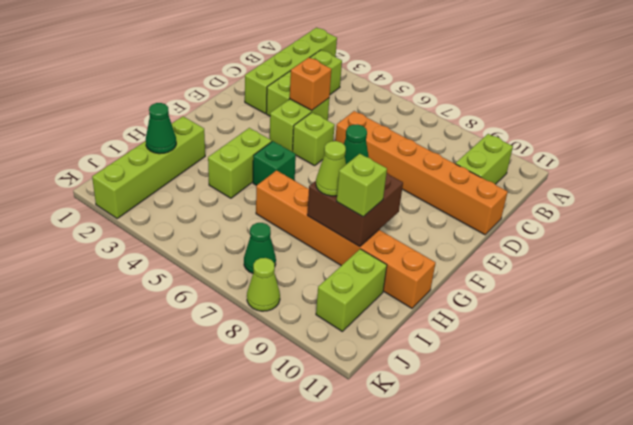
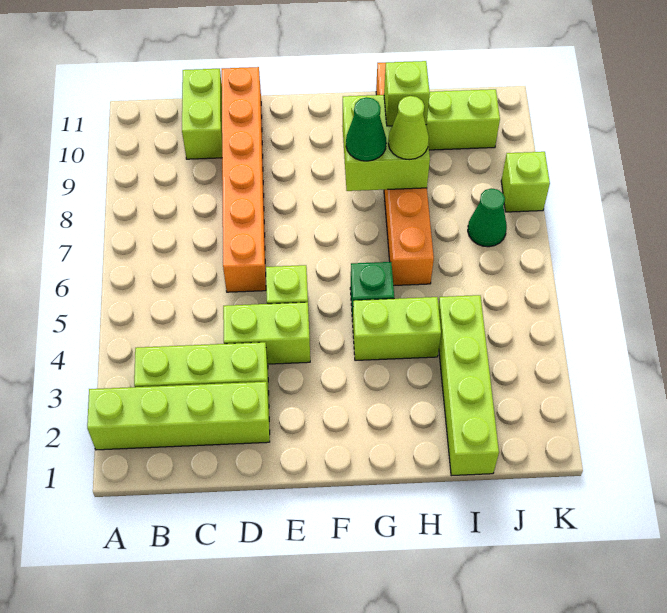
lime 1x2 brick [456,134,513,184] -> lime 1x2 brick turned to [182,69,222,159]
orange 1x1 brick [290,58,331,110] -> none
brown 2x2 brick [307,173,403,247] -> lime 2x2 brick [342,95,430,191]
lime 1x4 brick [92,116,205,218] -> lime 1x4 brick turned to [438,295,499,476]
green 1x1 cone [146,103,176,154] -> none
lime 1x1 cone [247,258,280,311] -> lime 1x1 brick [501,152,550,212]

